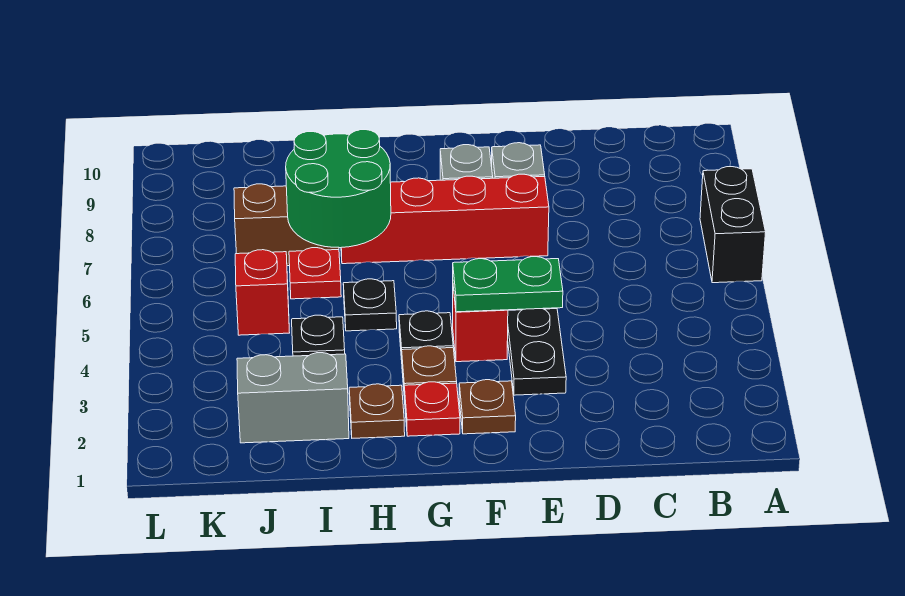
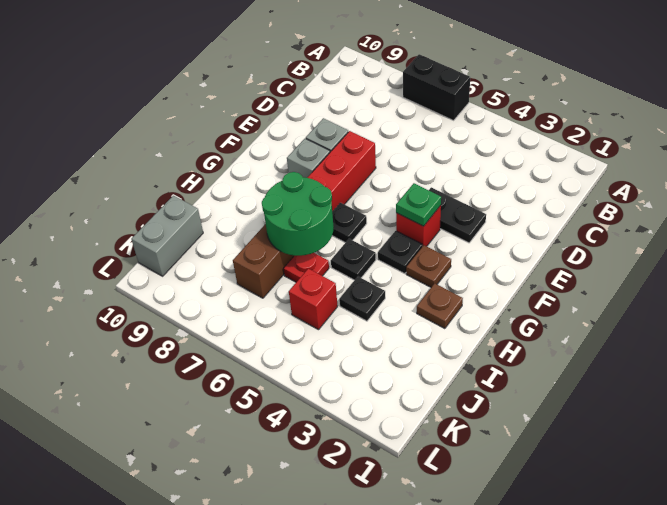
green 1x2 plate [453,257,563,312] -> green 1x1 plate [396,183,441,226]
brown 1x1 plate [459,380,516,434] -> none
red 1x1 plate [404,382,460,436] -> none
none -> black 1x1 plate [332,203,367,243]
grey 1x2 brick [237,353,349,443] -> grey 1x2 brick moved to [131,196,203,276]

